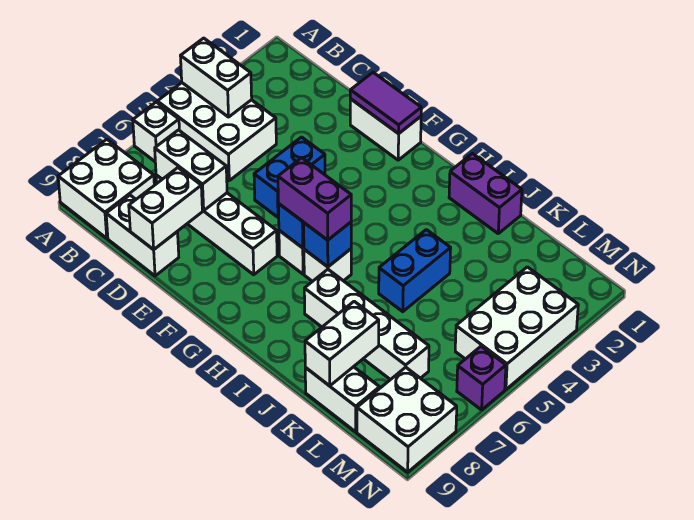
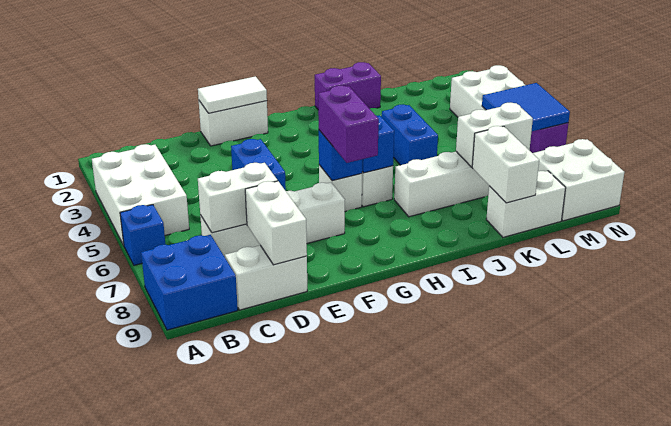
white 2x3 brick [157,83,276,180] -> white 2x3 brick turned to [92,144,189,245]
white 1x2 brick [181,38,252,117] -> white 1x2 brick moved to [456,103,533,167]
white 1x1 brick [133,102,179,161] -> blue 1x1 brick [120,205,165,265]
white 2x2 brick [58,139,154,238] -> blue 2x2 brick [141,235,238,330]
purple 1x2 tile [350,73,421,134] -> white 1x2 tile [198,76,267,113]
purple 1x2 brick [278,158,351,240] -> purple 1x2 brick turned to [318,86,379,163]
none -> blue 2x2 tile [482,83,570,131]

